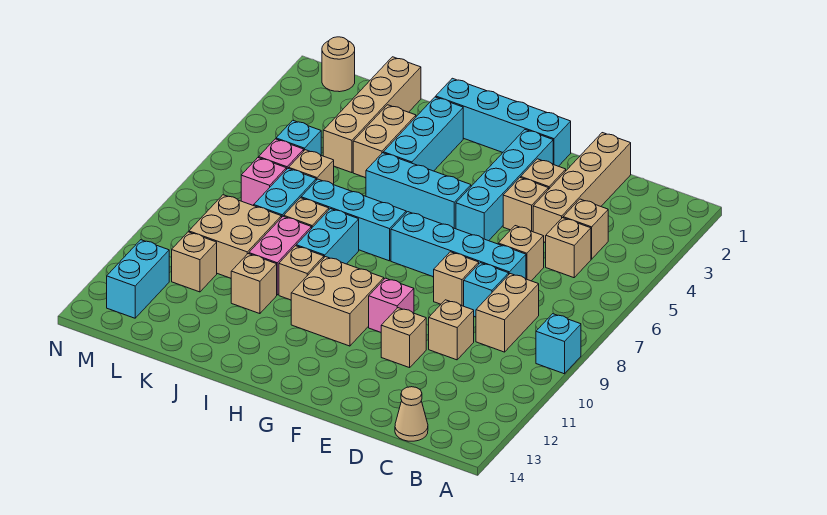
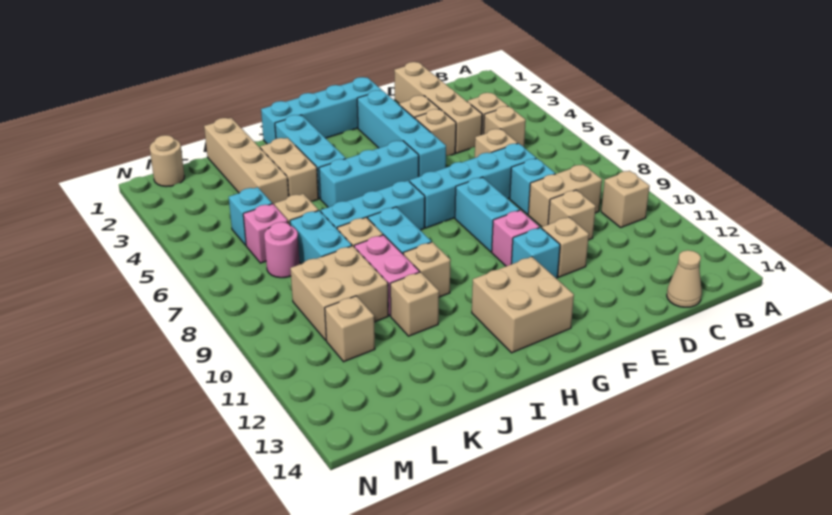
cyan 1x1 brick [536,314,581,374] -> cyan 1x1 brick moved to [511,228,560,278]
tan 1x2 brick [476,274,539,352] -> tan 1x2 brick turned to [528,165,602,227]
tan 1x1 brick [434,252,479,306] -> tan 1x1 brick moved to [601,171,650,227]
tan 2x2 brick [291,257,384,346] -> tan 2x2 brick moved to [472,257,574,353]
pink 1x1 brick [241,158,286,206] -> pink 1x1 round brick [264,222,300,278]
cyan 1x2 brick [107,240,169,318] -> cyan 1x2 brick moved to [455,177,520,252]

